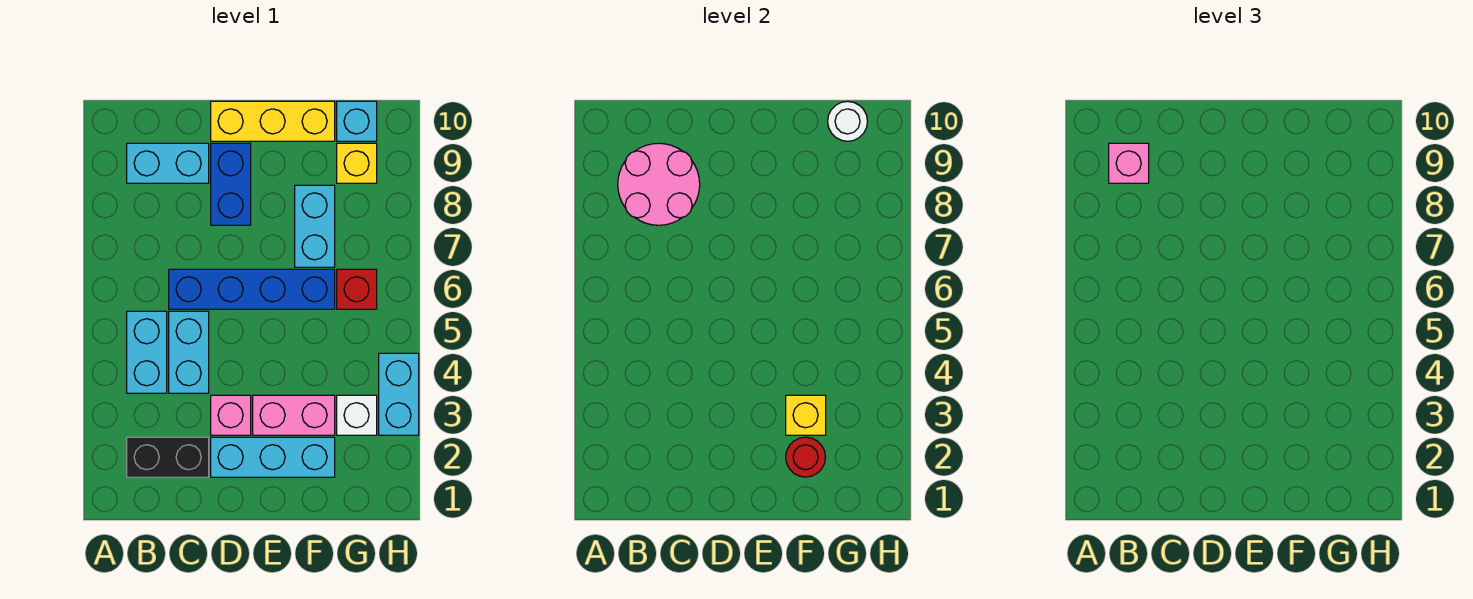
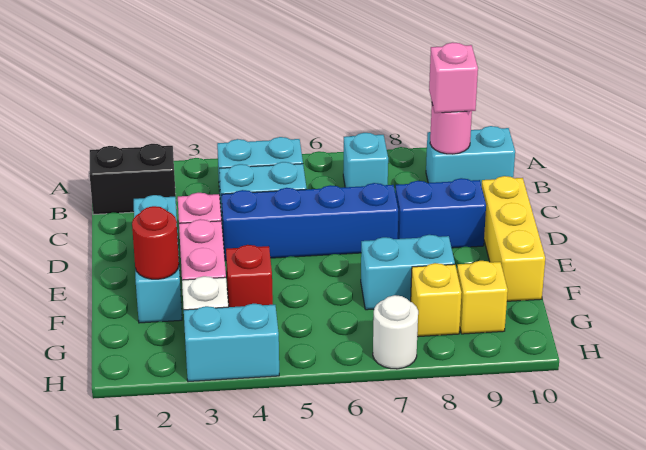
black 1x2 brick [127,437,209,477] -> black 1x2 brick turned to [89,144,176,215]
pink 2x2 round brick [618,143,700,225] -> pink 1x1 round brick [430,104,472,154]
cyan 1x2 brick [127,143,209,183] -> cyan 1x2 brick turned to [426,126,515,186]
blue 1x4 brick [169,269,335,309] -> blue 1x4 brick turned to [221,183,398,261]
yellow 1x1 brick [786,395,826,435] -> yellow 1x1 brick moved to [411,263,461,337]
red 1x1 brick [337,269,377,309] -> red 1x1 brick moved to [226,245,273,307]
cyan 1x1 brick [337,101,377,141] -> cyan 1x1 brick moved to [343,133,388,187]
white 1x1 round brick [828,101,868,141] -> white 1x1 round brick moved to [373,295,418,369]

